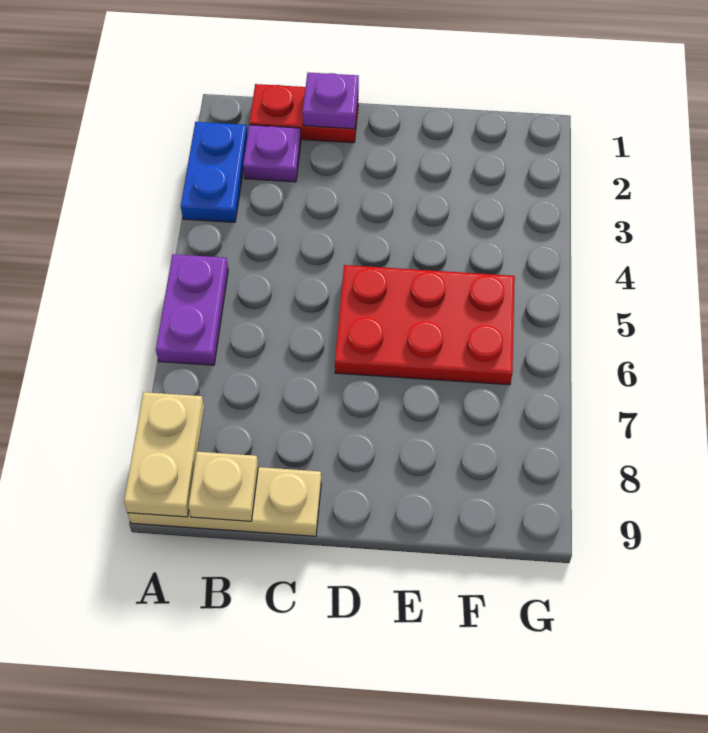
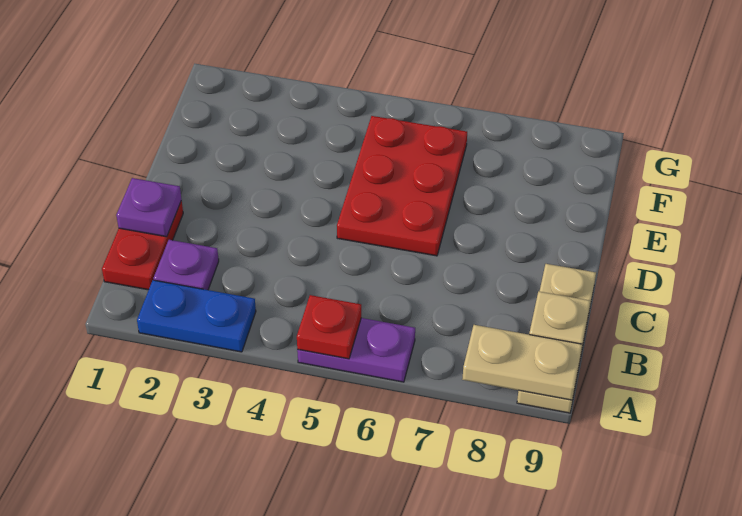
none -> red 1x1 plate [297,295,361,359]

